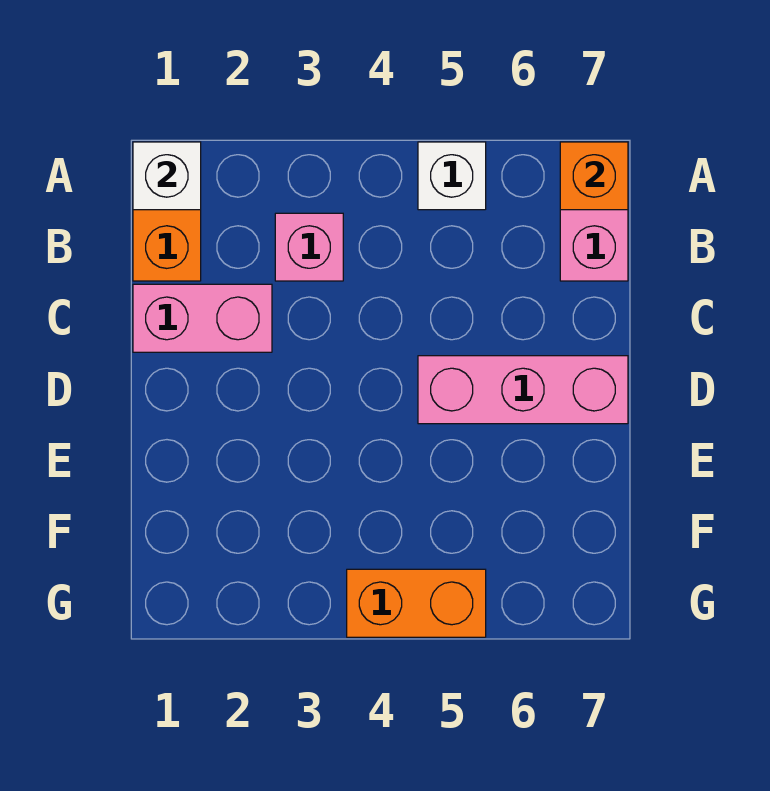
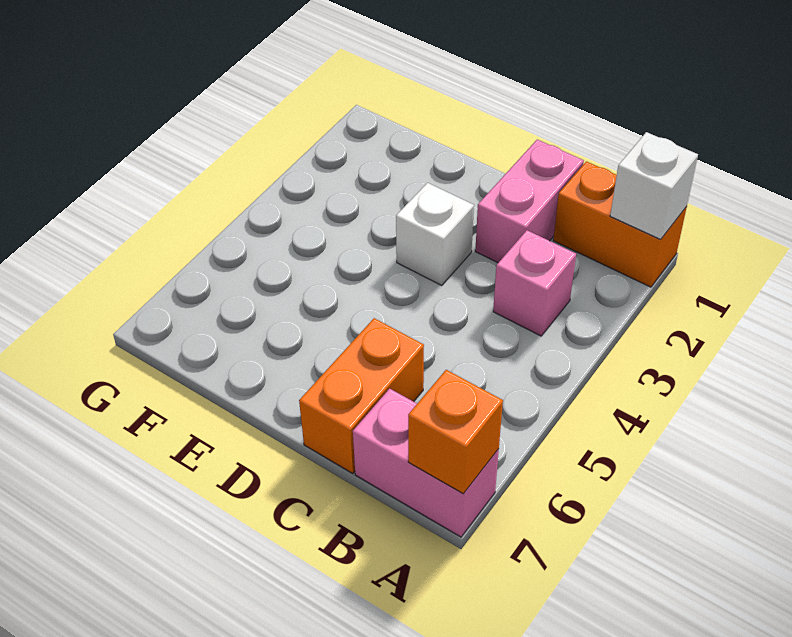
white 1x1 brick [418,142,486,210] -> white 1x1 brick moved to [396,183,474,285]
pink 1x3 brick [418,356,628,424] -> none
orange 1x2 brick [347,569,486,637] -> orange 1x2 brick moved to [299,318,424,473]

